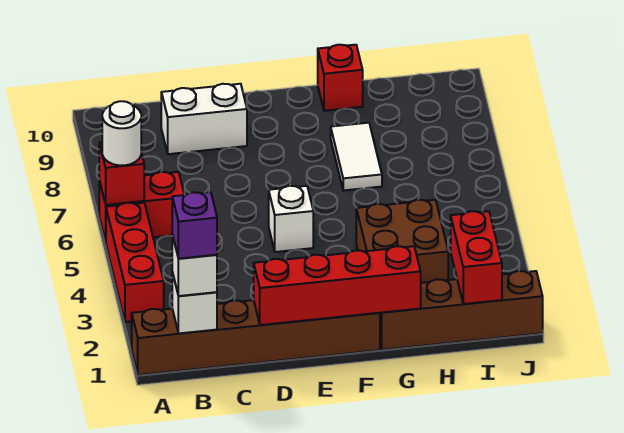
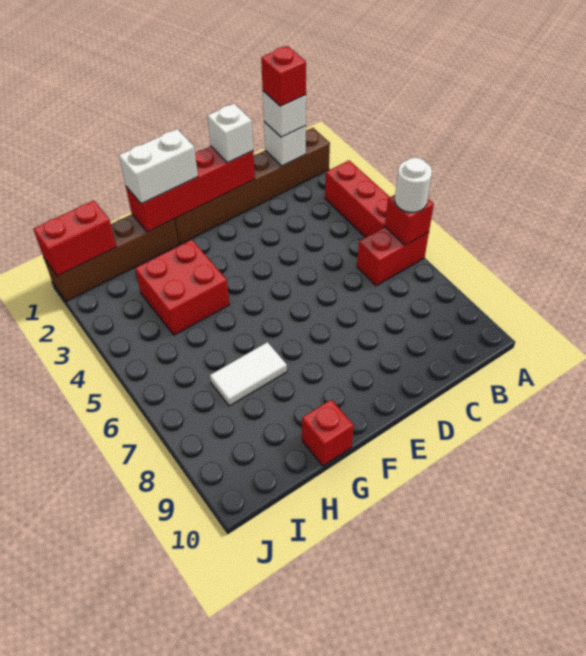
purple 1x1 brick [172,192,217,259] -> red 1x1 brick [261,46,306,106]
white 1x2 brick [161,84,247,154] -> white 1x2 brick moved to [119,129,198,204]
white 1x1 brick [269,186,313,252] -> white 1x1 brick moved to [208,104,253,163]
brown 2x2 brick [356,200,448,283] -> red 2x2 brick [135,240,229,335]
white 1x2 tile [331,123,382,190] -> white 1x2 tile turned to [210,342,287,406]
red 1x2 brick [451,211,502,304] -> red 1x2 brick turned to [34,201,116,276]

